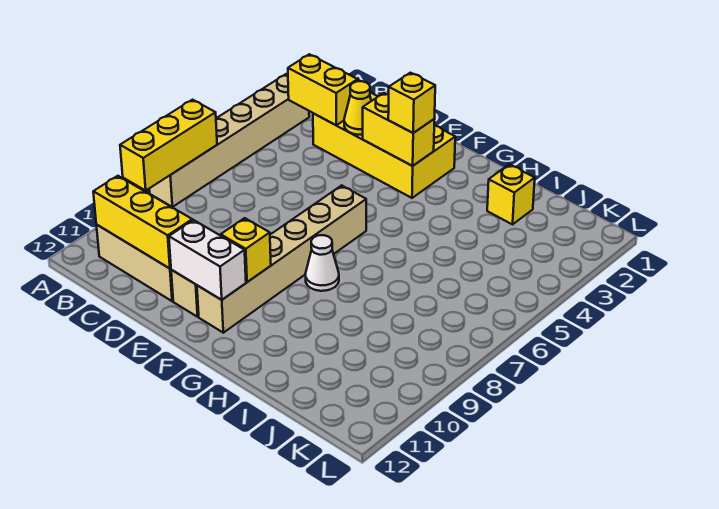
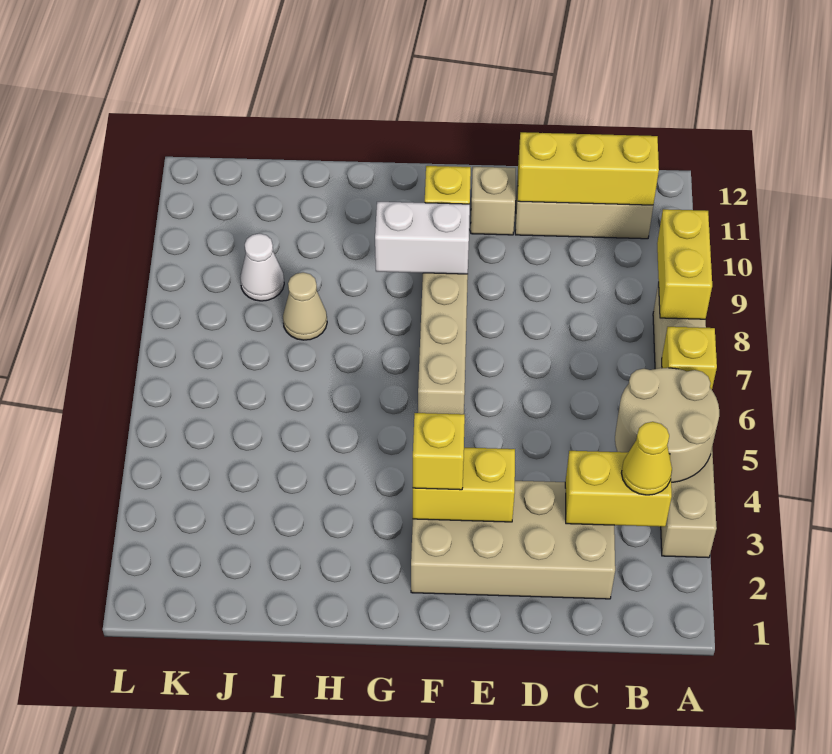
none -> tan 2x2 round brick [615,368,719,482]
yellow 1x3 brick [120,100,217,190] -> yellow 1x2 brick [657,209,712,319]
yellow 2x4 brick [313,92,455,198] -> tan 2x4 brick [411,481,615,599]
yellow 1x1 cone [344,81,371,135] -> yellow 1x1 cone moved to [622,422,672,495]
white 1x2 brick [169,220,246,300] -> white 1x2 brick moved to [375,202,470,274]
white 1x1 cone [305,235,339,291] -> white 1x1 cone moved to [240,234,284,301]
yellow 1x1 brick [487,164,535,224] -> yellow 1x1 brick moved to [662,327,717,390]
none -> tan 1x1 cone [283,272,327,340]

